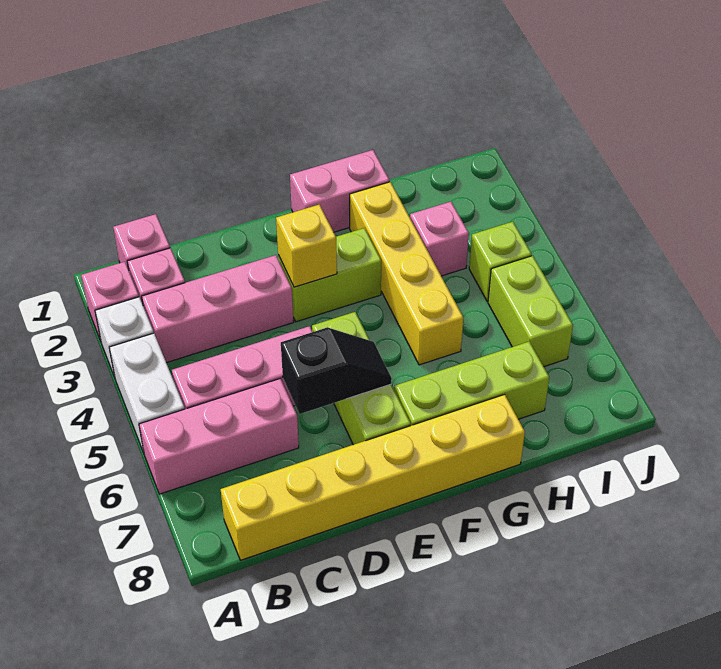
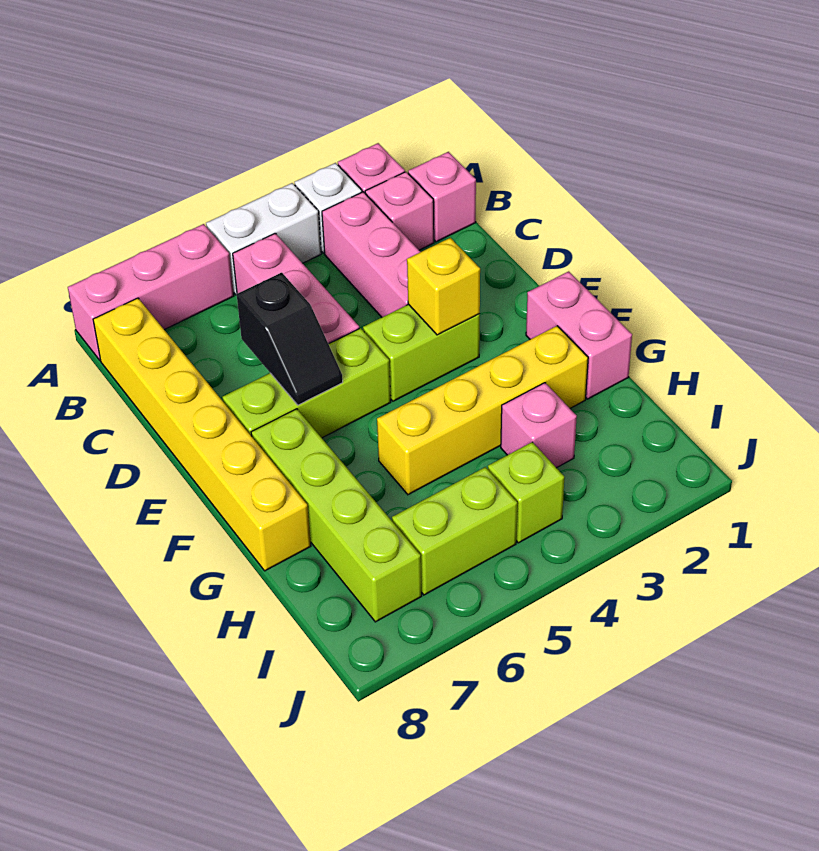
pink 1x3 brick [139,379,299,494] -> pink 1x3 brick turned to [68,224,234,360]
lime 1x2 brick [278,228,381,322] -> lime 1x2 brick turned to [363,304,480,401]
lime 1x3 brick [394,342,549,425] -> lime 1x4 brick [251,409,422,622]

